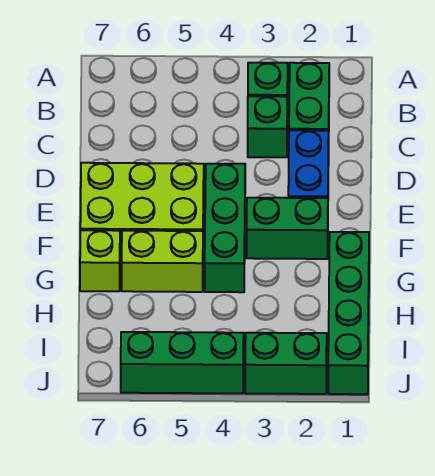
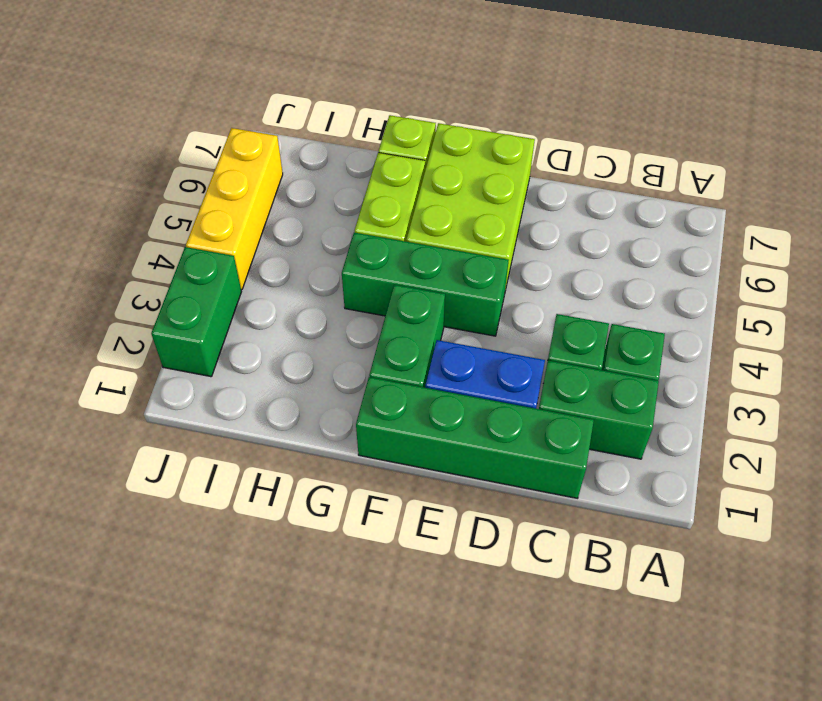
green 1x4 brick [328,232,369,394] -> green 1x4 brick moved to [356,377,594,498]
green 1x3 brick [121,332,244,393] -> yellow 1x3 brick [186,128,283,290]

